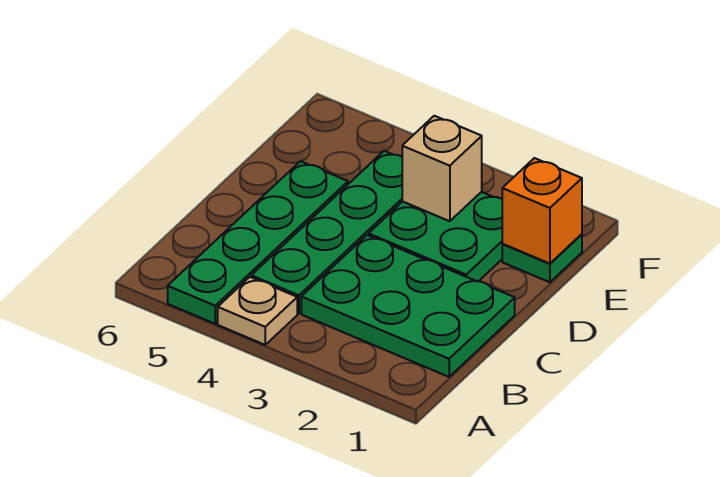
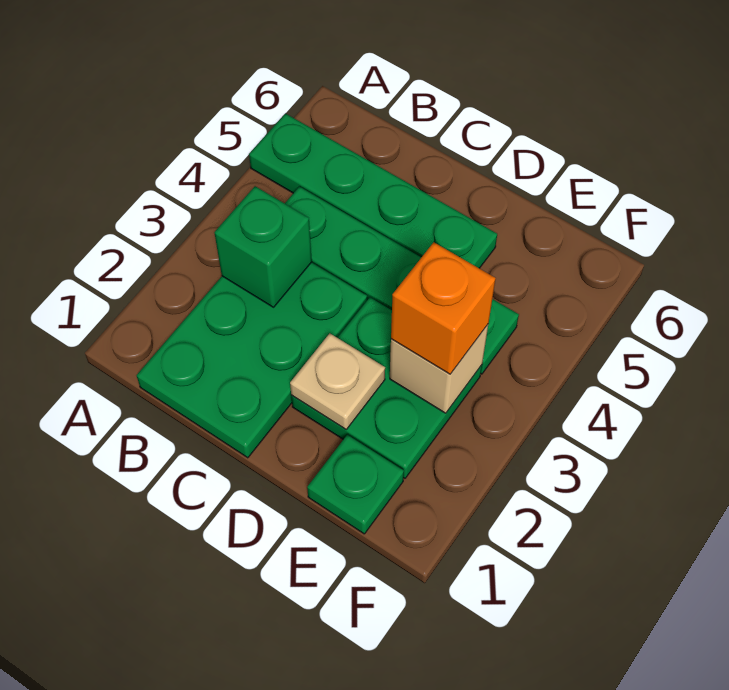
tan 1x1 plate [218,277,297,345] -> tan 1x1 plate moved to [290,333,385,429]
none -> green 1x1 brick [214,186,312,307]
orange 1x1 brick [502,158,582,264] -> orange 1x1 brick moved to [391,242,496,374]

